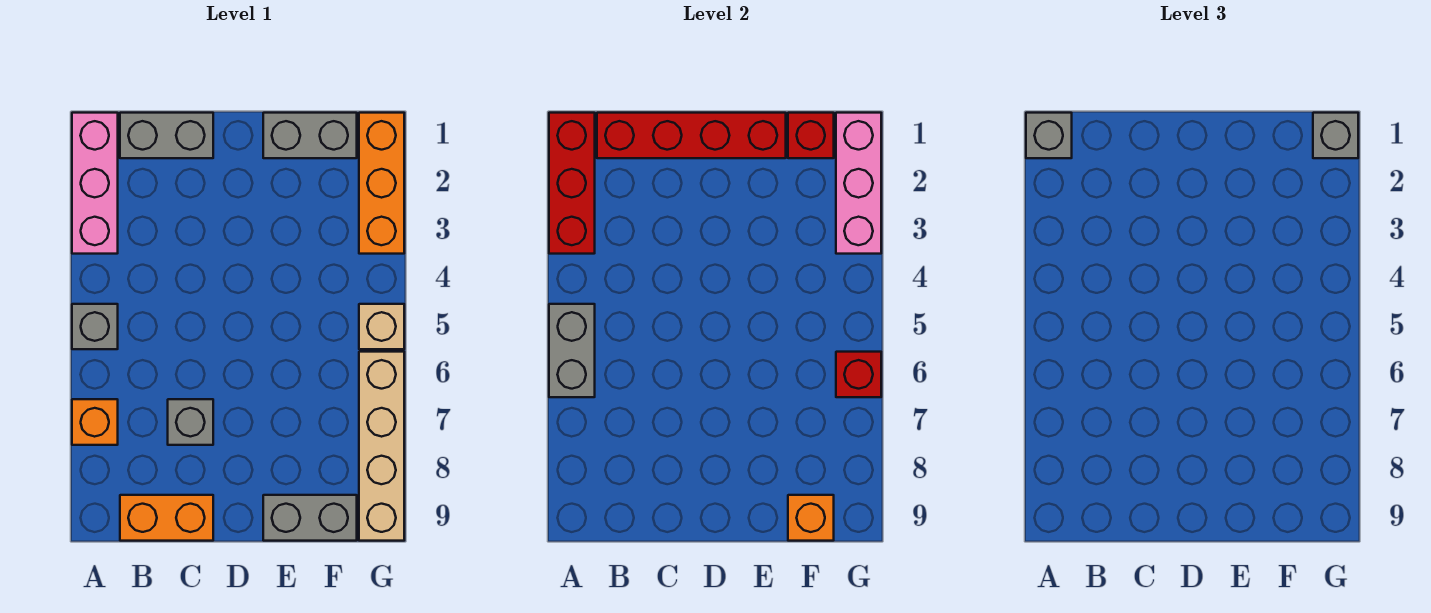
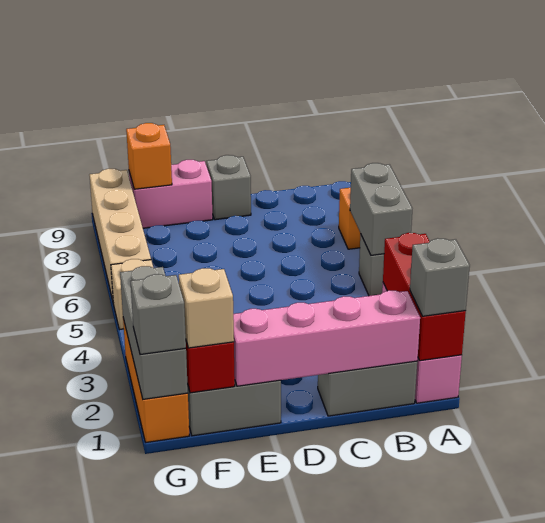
red 1x4 brick [597,113,786,158] -> pink 1x4 brick [233,290,420,386]
orange 1x2 brick [120,495,213,541] -> none
grey 1x1 brick [168,399,213,445] -> grey 1x1 brick moved to [207,155,251,220]
grey 1x2 brick [263,495,357,541] -> pink 1x2 brick [129,160,213,228]
none -> tan 1x1 brick [179,268,234,348]
pink 1x3 brick [836,113,881,254] -> grey 1x3 brick [120,266,188,399]
red 1x1 brick [836,352,881,397] -> none

